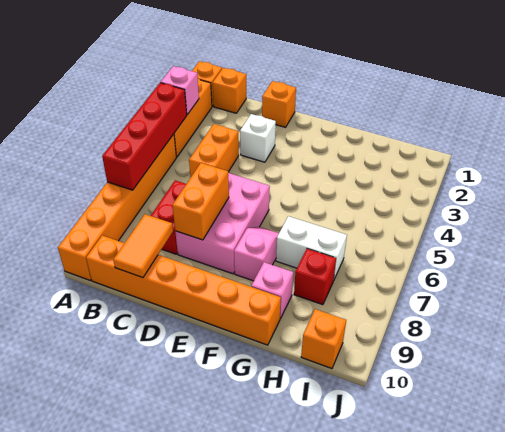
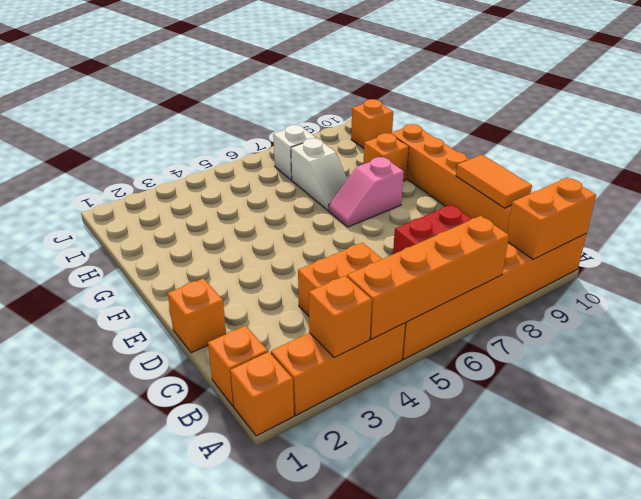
pink 1x1 brick [161,66,199,115] -> orange 1x1 brick [309,276,372,358]
red 1x4 brick [102,83,187,190] -> orange 1x4 brick [347,216,509,339]
orange 1x2 tile [113,214,173,278] -> orange 1x2 tile turned to [456,155,532,208]
white 1x1 brick [240,114,276,162] -> white 1x1 brick moved to [273,125,316,180]
pink 2x3 brick [175,173,270,274] -> none
orange 1x2 brick [172,163,229,240] -> orange 1x2 brick moved to [507,178,596,260]
white 1x2 brick [276,216,347,279] -> white 1x2 slope [291,138,347,210]
pink 1x1 brick [251,262,293,319] -> orange 1x1 brick [364,133,409,181]
red 1x1 brick [294,249,336,305] -> none

